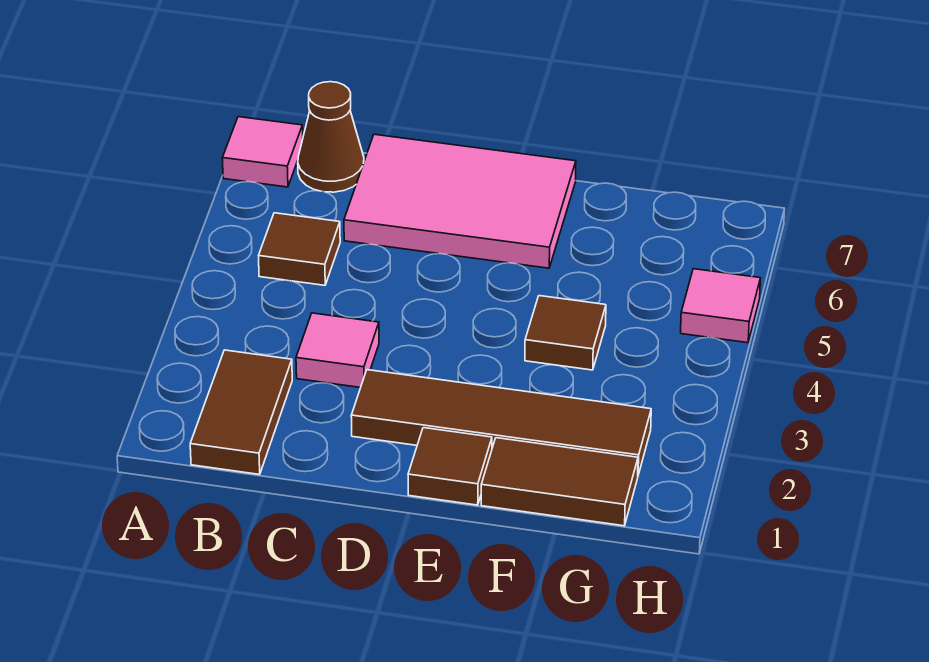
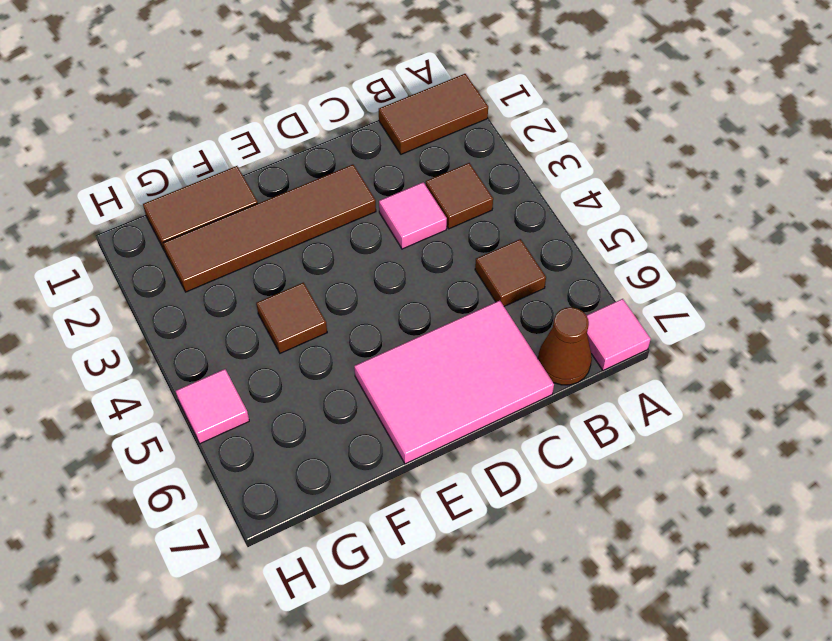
brown 1x2 tile [190,350,292,474] -> brown 1x2 tile turned to [379,74,488,154]
brown 1x1 tile [408,428,492,505] -> brown 1x1 tile moved to [426,163,493,229]

